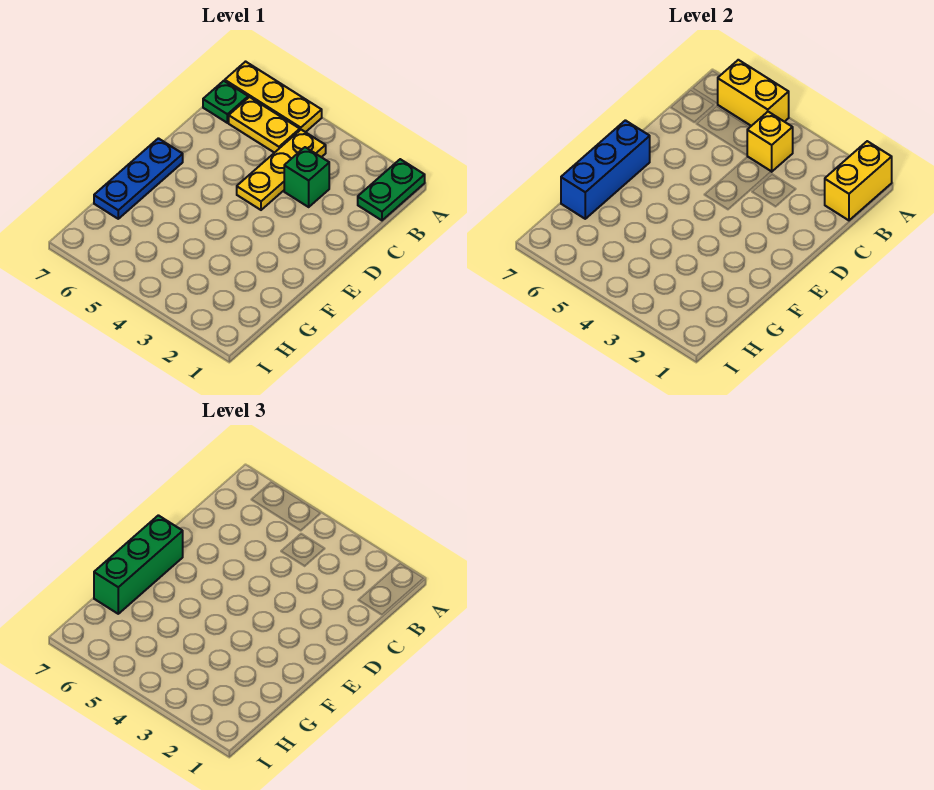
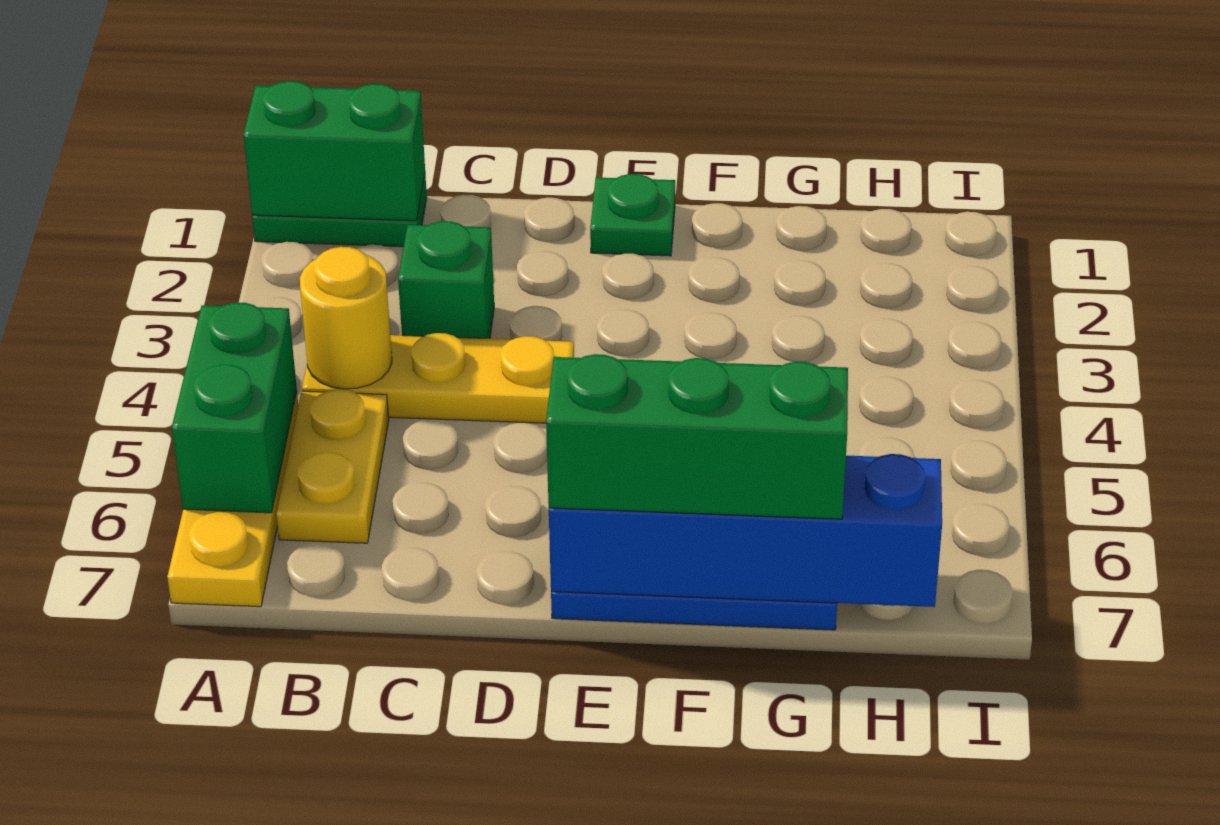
yellow 1x2 brick [825,141,892,220] -> green 1x2 brick [244,81,425,221]
yellow 1x2 brick [718,60,789,126] -> green 1x2 brick [172,302,297,513]
yellow 1x1 brick [747,112,793,172] -> yellow 1x1 round brick [300,247,392,389]
green 1x1 plate [203,81,248,123] -> green 1x1 plate moved to [590,174,675,256]
blue 1x3 brick [561,120,650,219] -> blue 1x4 brick [549,454,942,607]

